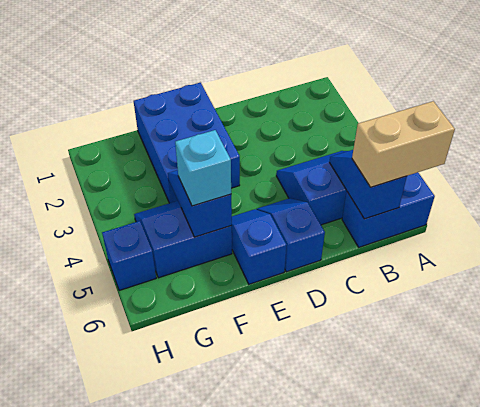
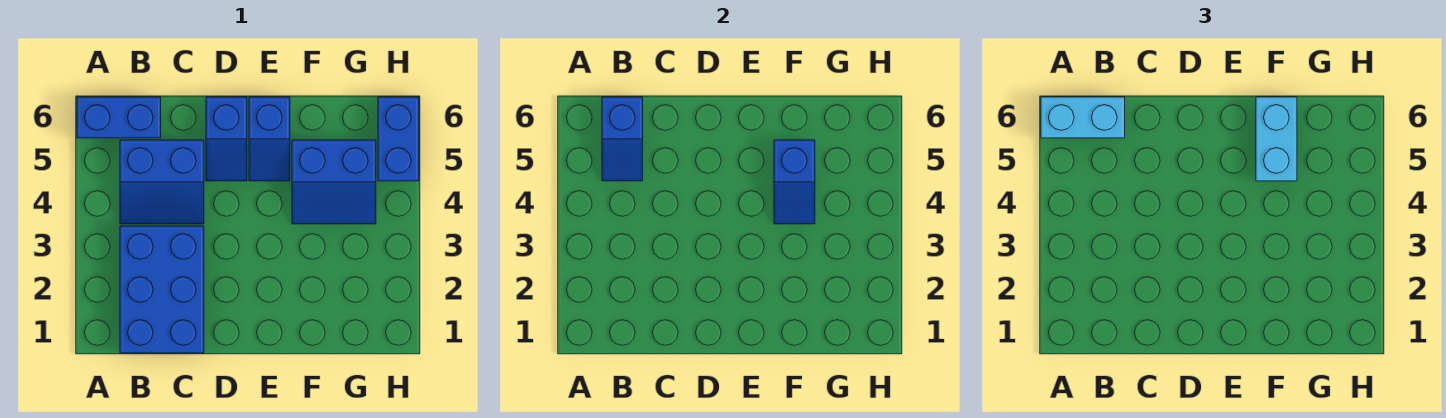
tan 1x2 brick [352,101,455,187] -> cyan 1x2 brick [1041,97,1125,138]
blue 2x3 brick [134,83,240,203] -> blue 2x3 brick moved to [120,226,204,353]
cyan 1x1 brick [175,130,231,206] -> cyan 1x2 brick [1256,97,1297,181]
blue 1x1 brick [102,221,156,291] -> blue 1x2 brick [378,97,419,181]

